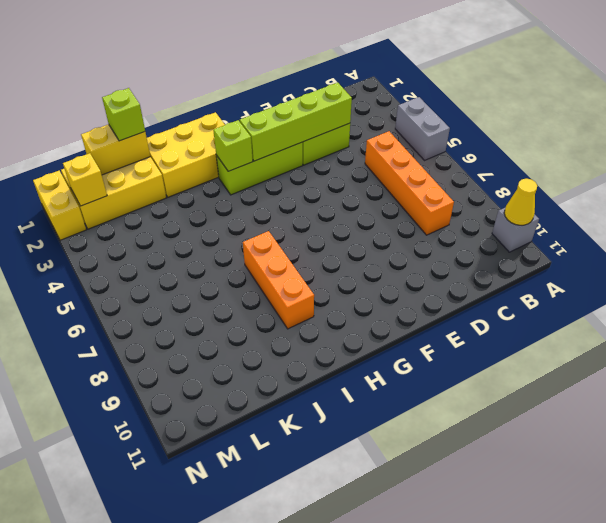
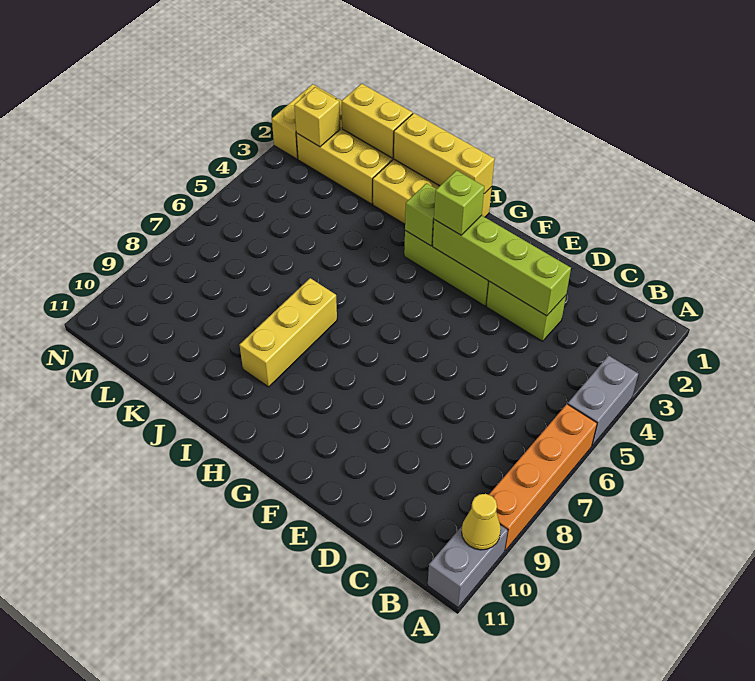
grey 1x1 brick [492,207,539,252] -> grey 1x2 brick [428,525,508,607]
orange 1x4 brick [365,131,454,235] -> orange 1x4 brick moved to [489,404,597,550]
none -> yellow 1x3 brick [393,113,495,194]
orange 1x3 brick [243,231,314,329] -> yellow 1x3 brick [240,278,337,387]
lime 1x1 brick [102,88,145,141] -> lime 1x1 brick moved to [434,170,484,235]

